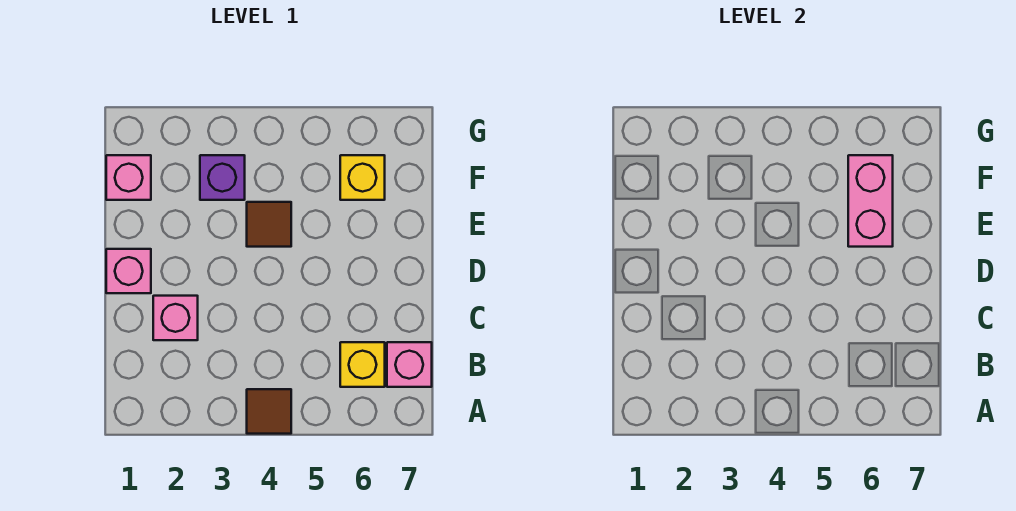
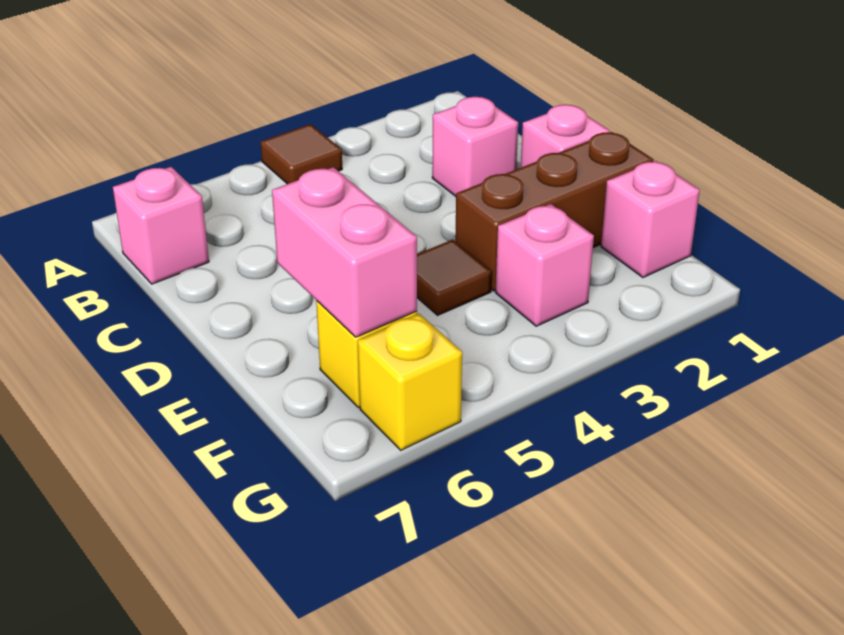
yellow 1x1 brick [340,342,385,387] -> yellow 1x1 brick moved to [358,314,462,450]
none -> brown 1x3 brick [455,132,653,291]
purple 1x1 brick [200,155,245,200] -> pink 1x1 brick [496,204,594,326]

